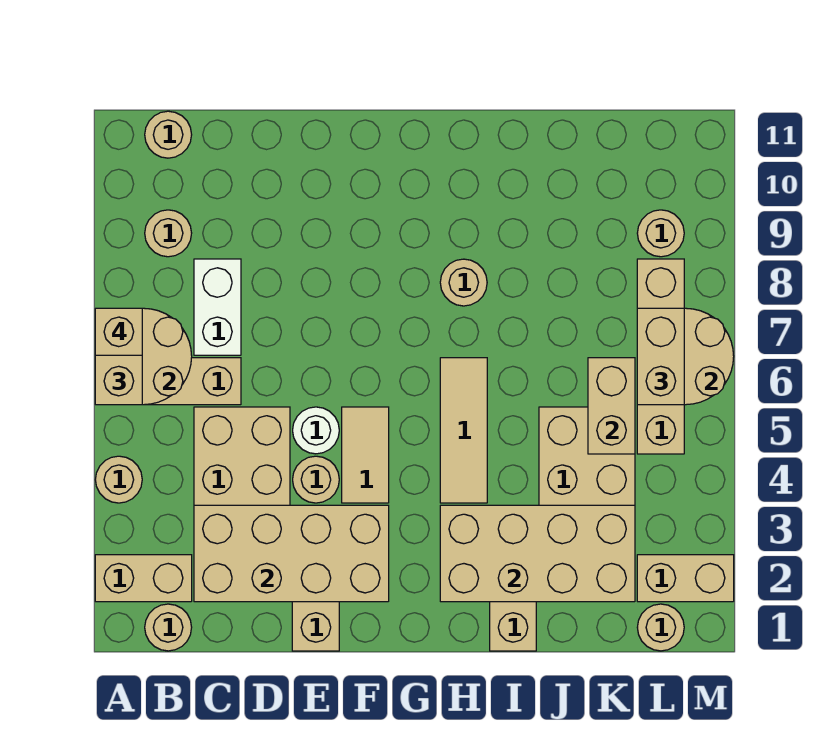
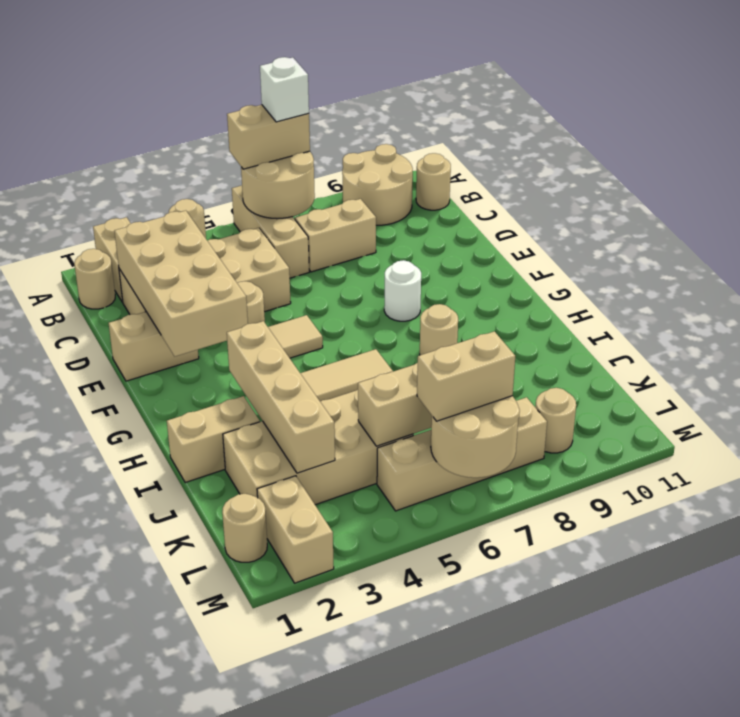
tan 1x1 brick [95,308,142,355] -> white 1x1 brick [260,57,309,122]
tan 1x1 round brick [145,210,192,257] -> tan 2x2 round brick [342,144,413,225]
white 1x2 brick [194,259,241,355] -> tan 1x2 brick [295,199,376,272]
white 1x1 round brick [293,407,339,454] -> white 1x1 round brick moved to [384,260,421,321]
tan 2x4 brick [440,505,635,602] -> tan 1x4 brick [227,321,335,473]

